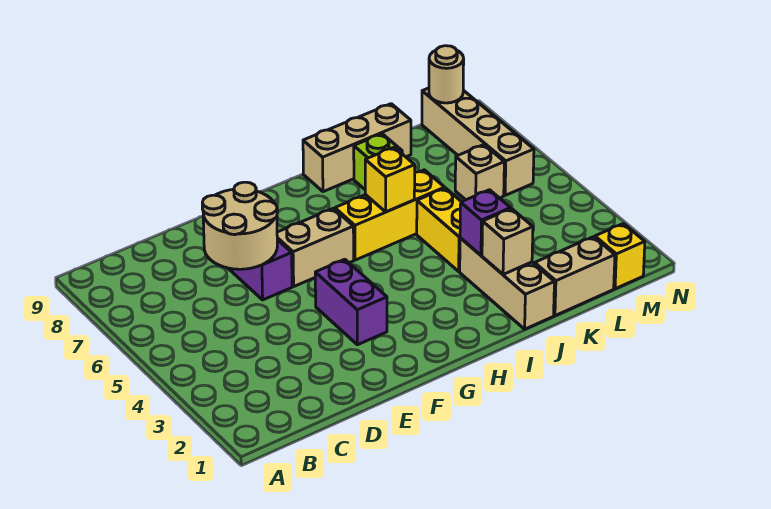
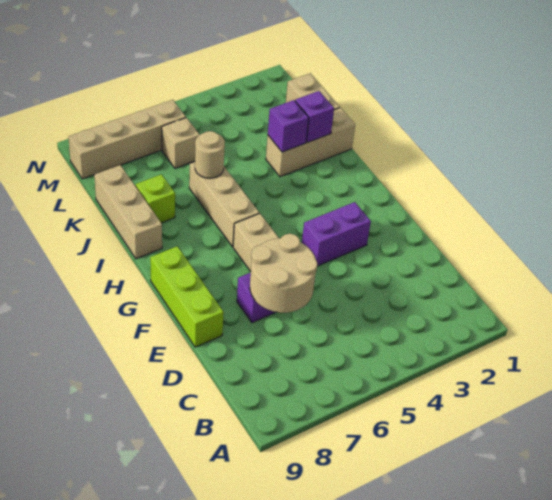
none -> lime 1x3 brick [150,246,224,347]
yellow 1x3 brick [335,170,445,260] -> tan 1x3 brick [189,162,259,247]
yellow 1x1 brick [365,147,415,212] -> none
tan 1x1 brick [482,209,533,274] -> purple 1x1 brick [295,91,334,142]
yellow 1x2 brick [417,188,461,271] -> none
yellow 1x1 brick [595,224,645,289] -> none
tan 1x1 round brick [429,46,464,103] -> tan 1x1 round brick moved to [195,131,225,178]

